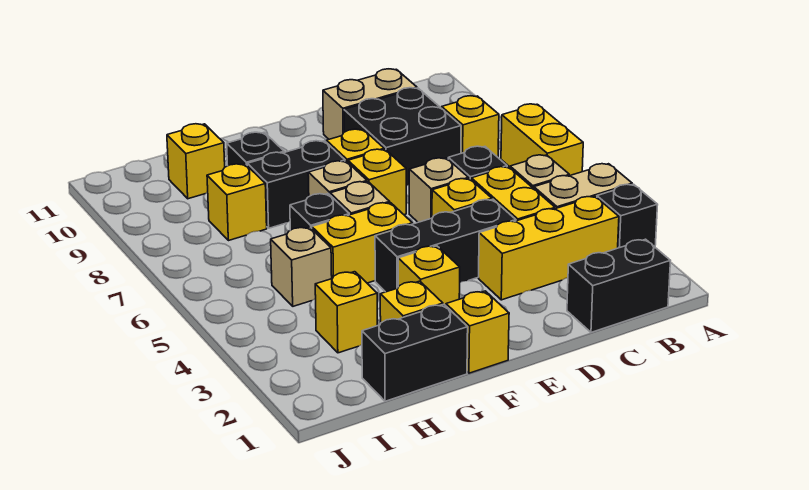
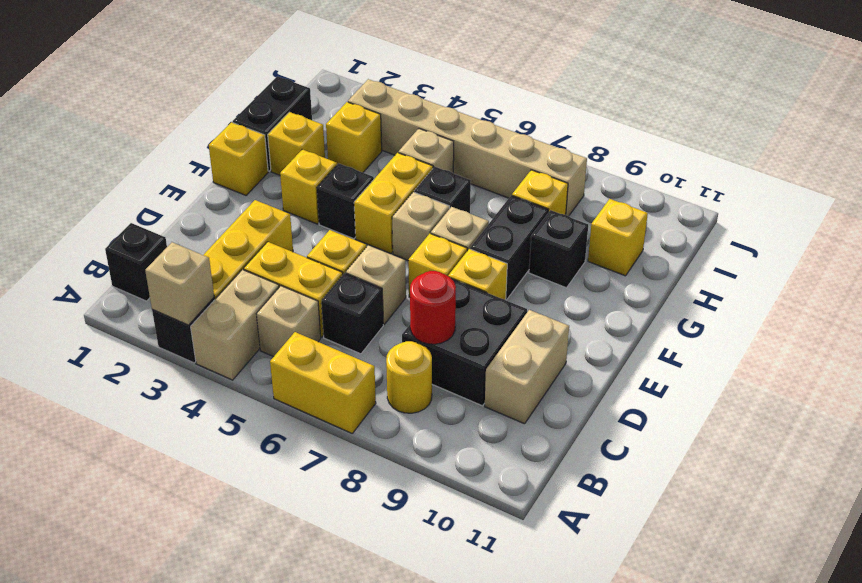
none -> tan 1x1 brick [145,242,214,325]
black 1x2 brick [567,239,670,332] -> black 1x1 brick [105,223,167,301]
yellow 1x1 brick [442,96,499,157] -> yellow 1x1 round brick [386,341,432,413]
none -> red 1x1 round brick [410,271,456,344]
black 1x3 brick [375,200,516,292] -> black 1x1 brick [317,163,374,239]
none -> tan 1x6 brick [348,79,587,216]

